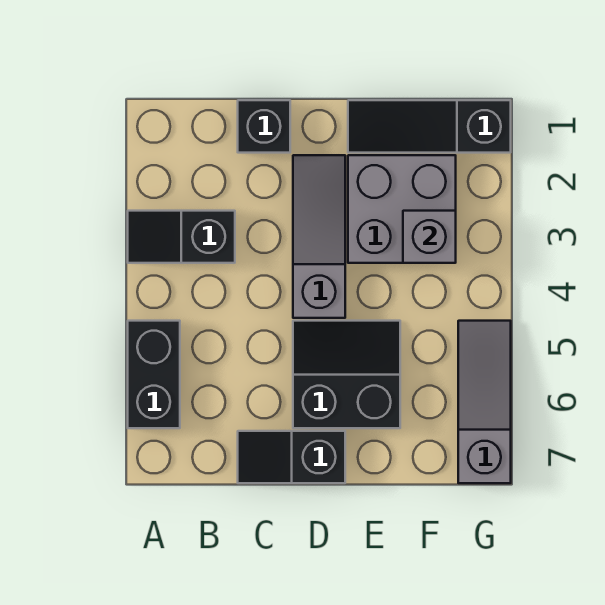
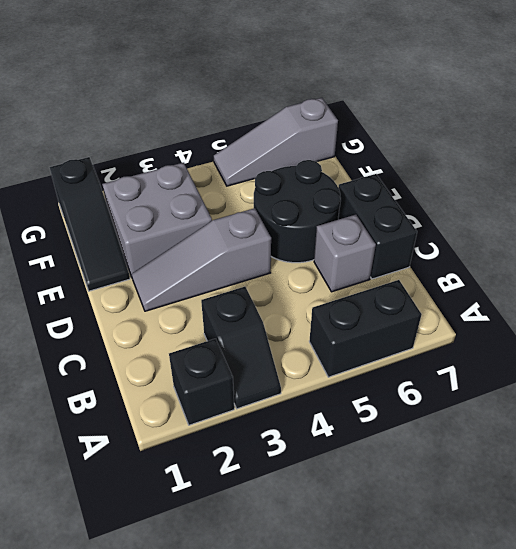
black 1x1 brick [238,100,290,153] -> black 1x1 brick moved to [169,339,234,425]
black 1x2 slope [238,431,345,483] -> black 1x2 brick [338,174,417,279]
black 2x2 slope [293,321,400,428] -> black 2x2 round brick [254,160,341,263]
grey 1x1 brick [403,211,456,263] -> grey 1x1 brick moved to [314,215,376,292]

